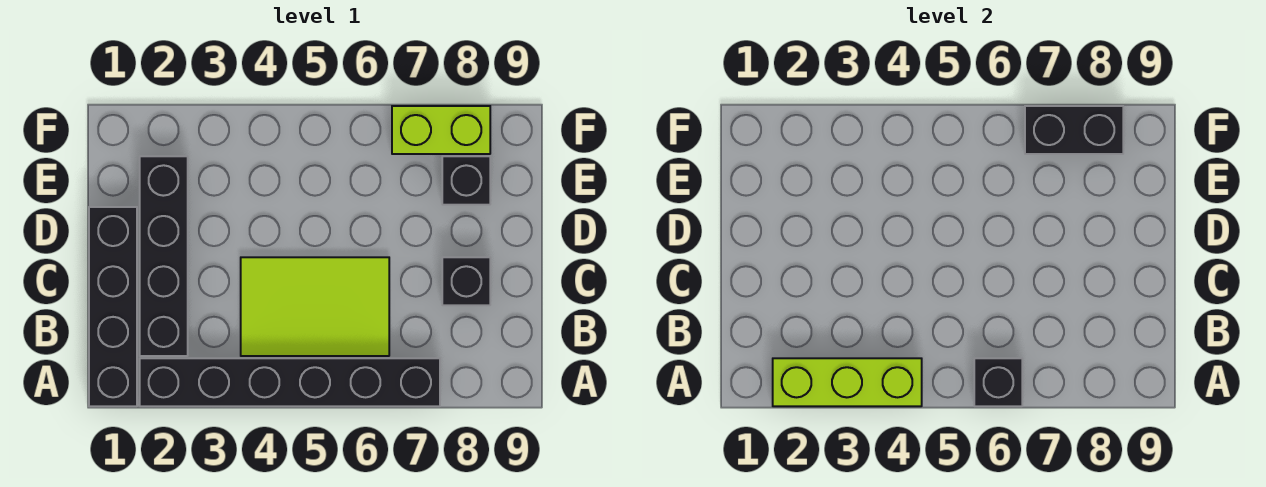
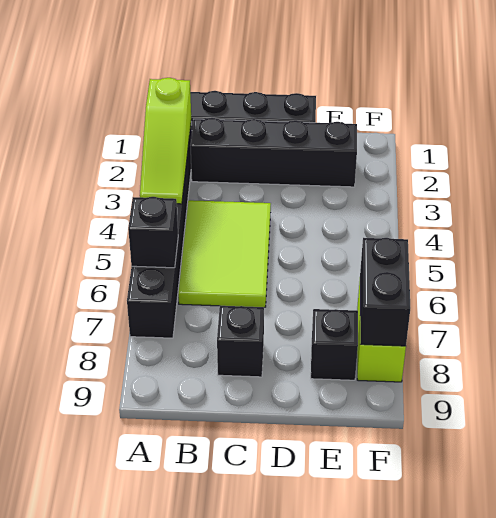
lime 1x3 brick [773,358,922,406] -> lime 1x3 slope [140,78,191,204]

